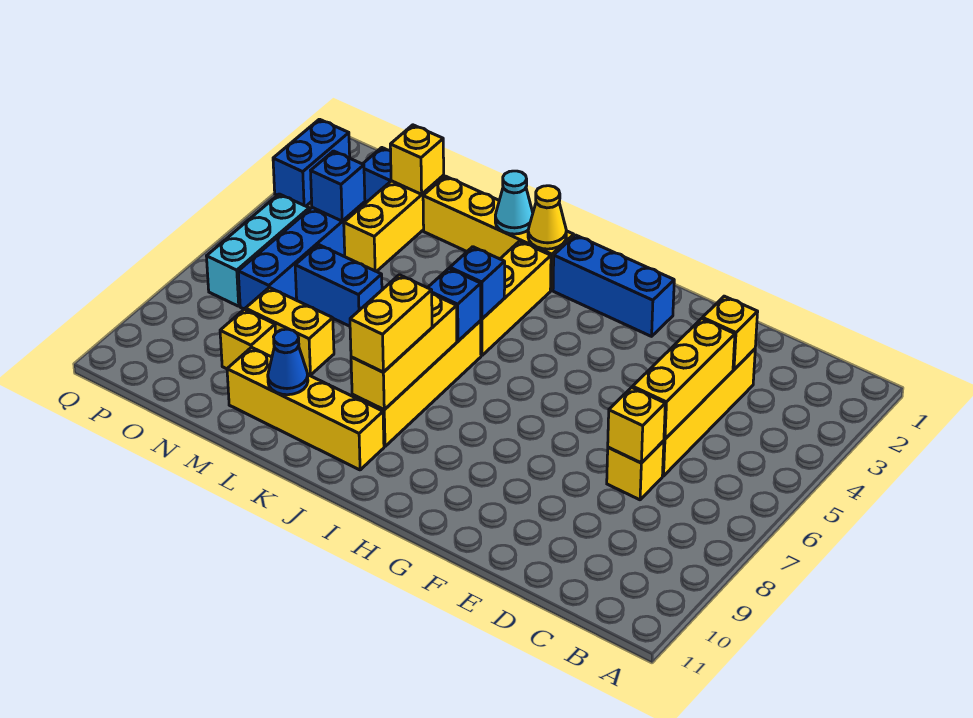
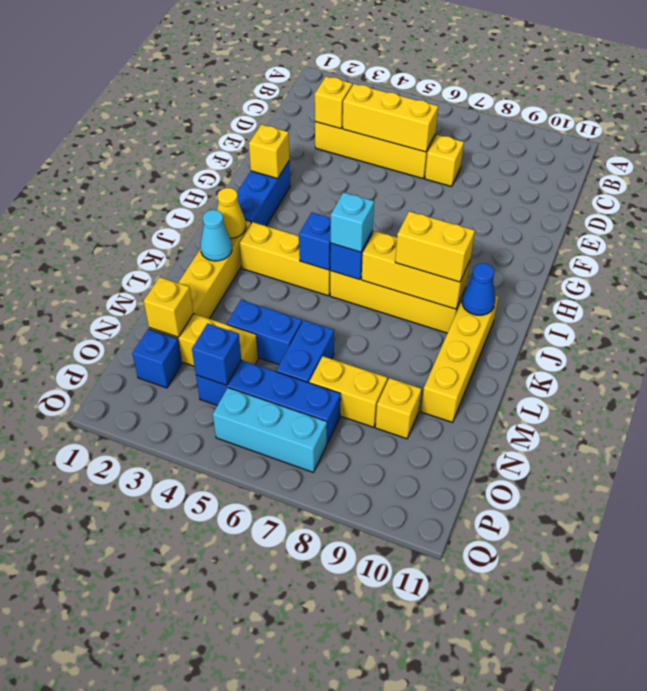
yellow 1x1 brick [608,387,665,463] -> yellow 1x1 brick moved to [249,124,289,178]
none -> cyan 1x1 brick [331,192,374,252]
blue 1x1 cone [268,329,308,395] -> blue 1x1 cone moved to [462,263,495,315]
yellow 1x2 brick [245,287,334,375] -> yellow 1x2 brick turned to [309,356,387,427]
blue 1x2 brick [273,119,350,206] -> blue 1x2 brick moved to [227,300,302,365]

